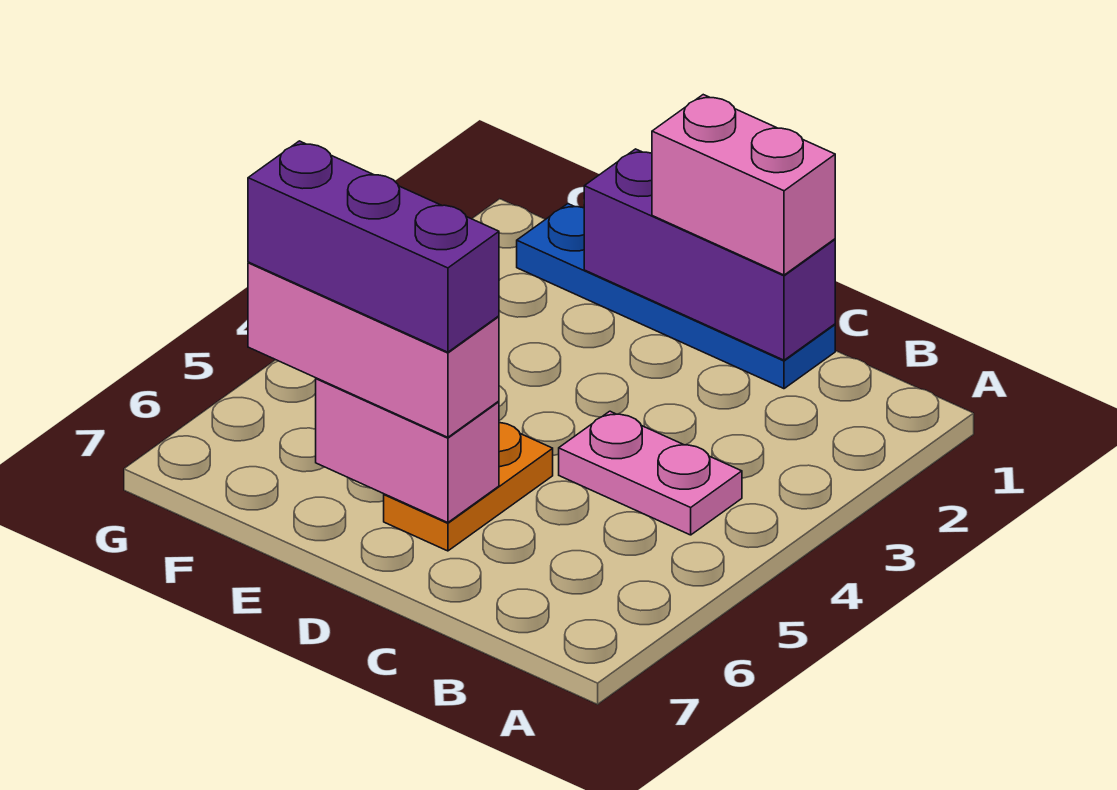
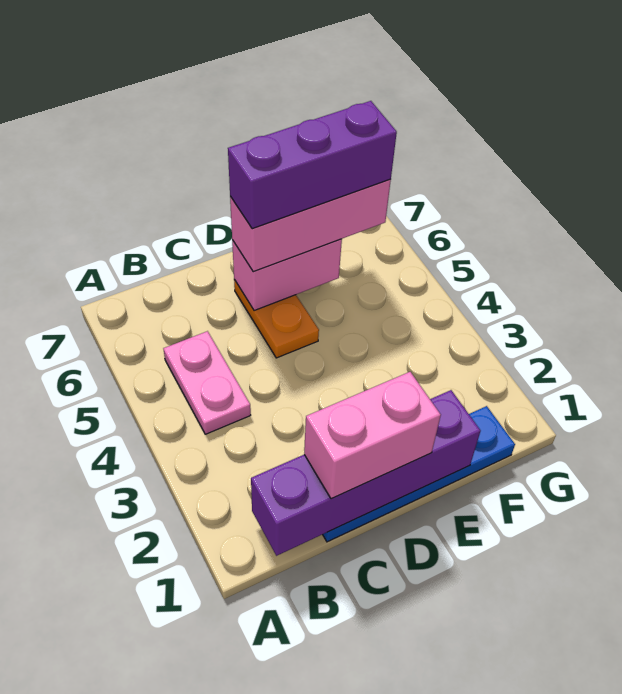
pink 1x2 plate [559,411,742,535] -> pink 1x2 plate turned to [163,331,251,434]
purple 1x3 brick [584,149,835,360] -> purple 1x4 brick [251,390,481,556]

